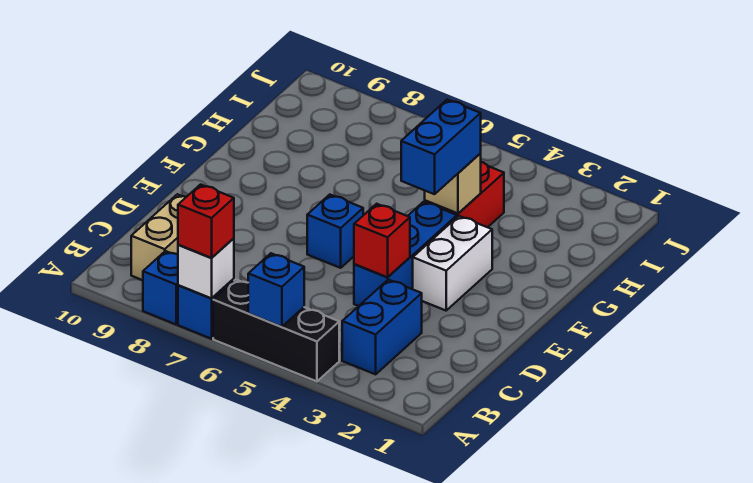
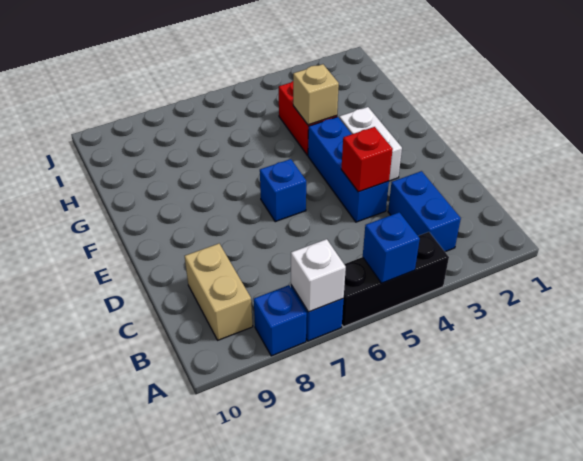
red 1x1 brick [178,184,234,258] -> none
blue 1x2 brick [401,100,481,194] -> none

